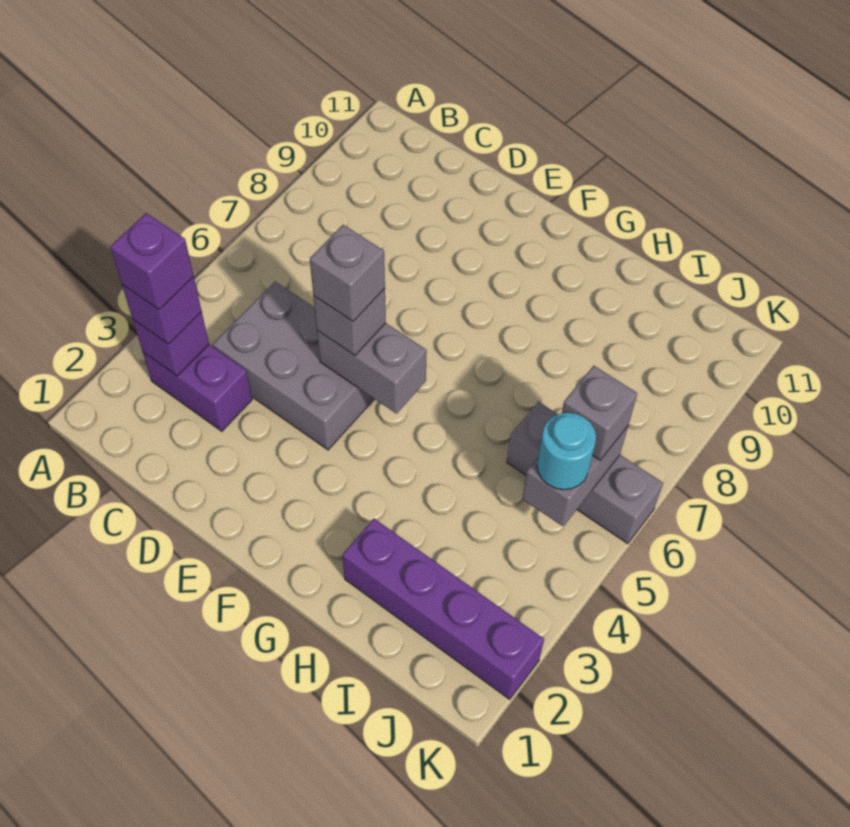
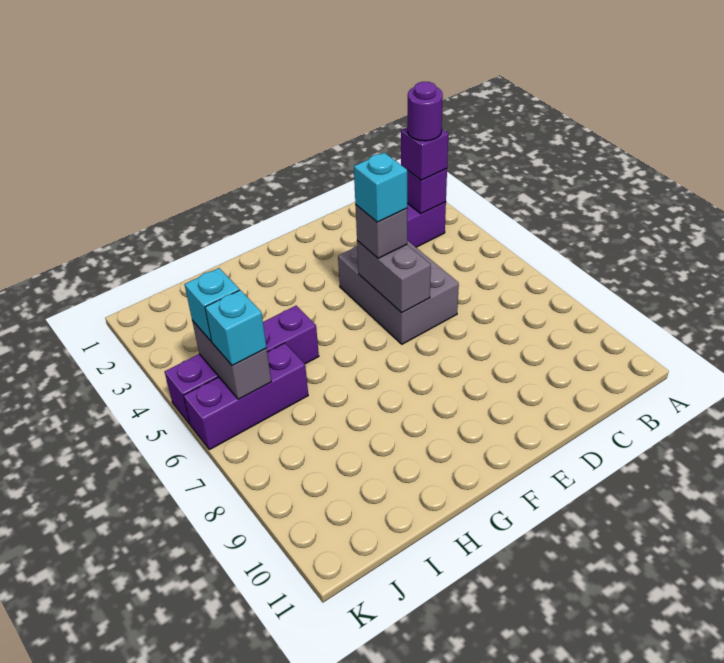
purple 1x1 brick [110,213,194,310] -> purple 1x1 round brick [408,82,443,141]
grey 2x3 brick [213,282,374,450] -> grey 2x3 brick turned to [338,240,459,344]
grey 1x2 brick [317,323,427,414] -> grey 1x2 brick turned to [357,241,431,313]
grey 1x1 brick [310,225,385,321] -> cyan 1x1 brick [354,153,407,222]
purple 1x4 brick [342,519,544,699] -> purple 1x4 brick moved to [165,306,319,424]
grey 1x3 brick [507,402,663,544] -> purple 1x3 brick [184,343,308,450]
cyan 1x1 round brick [537,413,596,490] -> cyan 1x1 brick [184,268,239,341]
grey 1x1 brick [562,366,637,460] -> cyan 1x1 brick [205,290,267,366]

